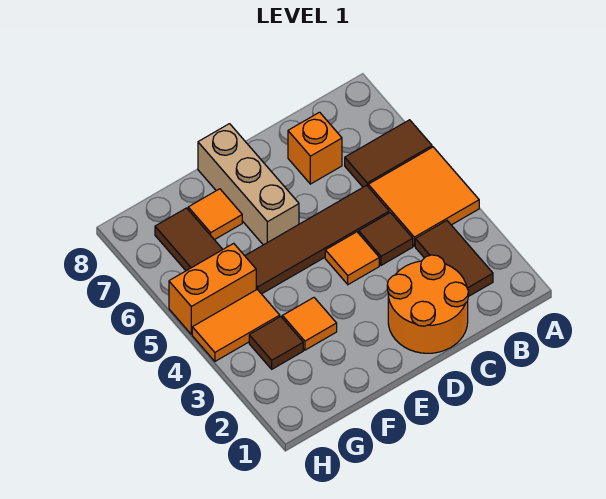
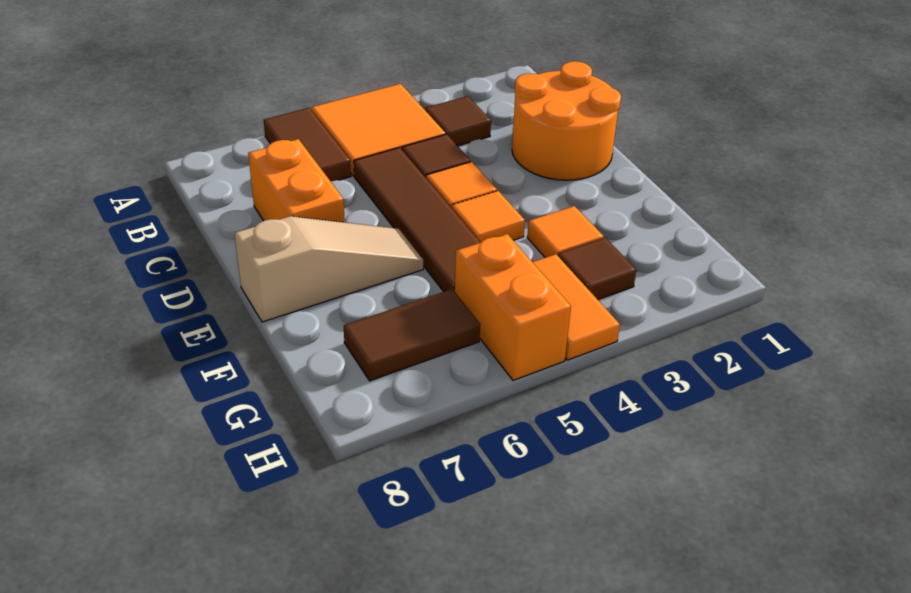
brown 1x2 tile [415,221,493,296] -> brown 1x1 tile [425,96,491,146]
orange 1x1 brick [288,112,342,184] -> orange 1x2 brick [248,139,345,222]
tan 1x3 brick [198,124,299,245] -> tan 1x3 slope [234,216,423,322]
orange 1x1 tile [188,189,242,240] -> orange 1x1 tile moved to [452,191,525,242]

